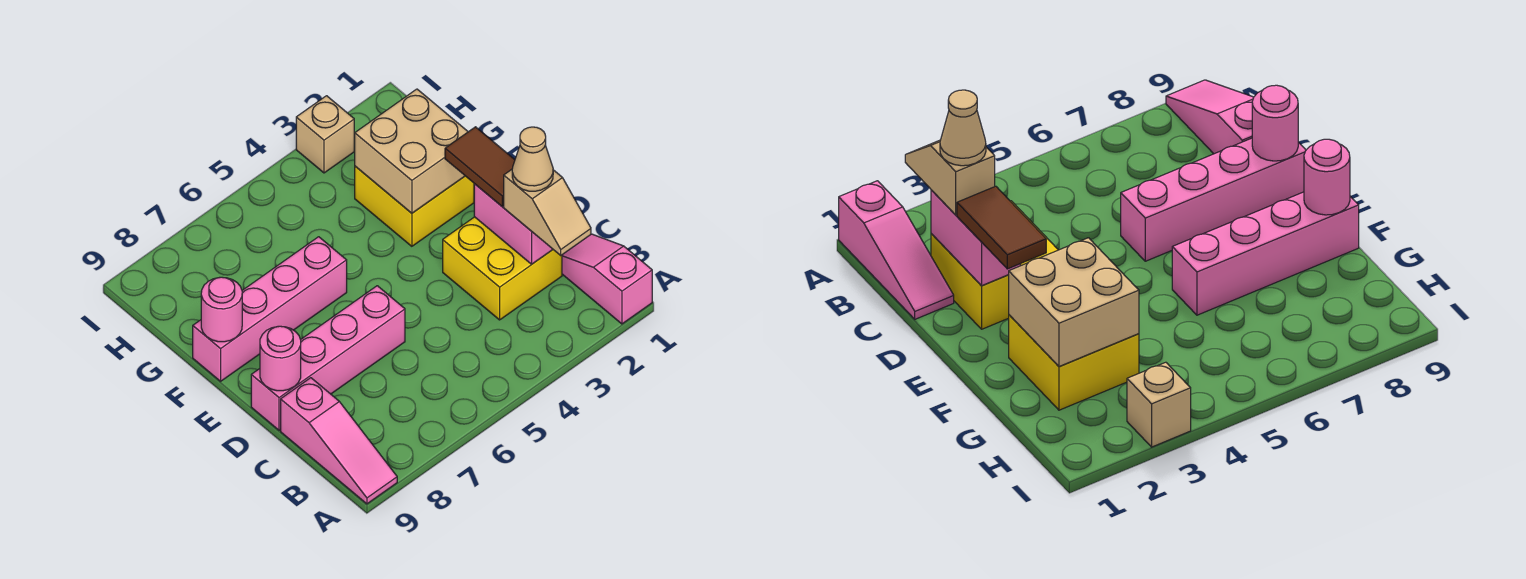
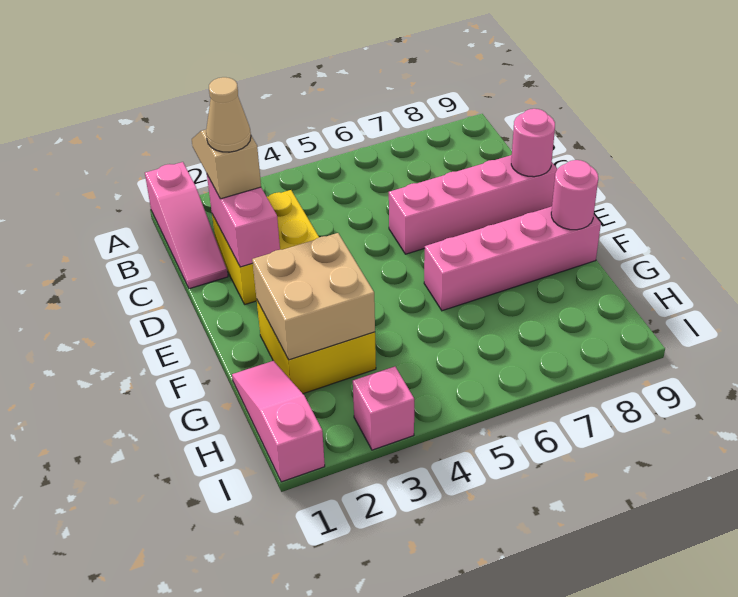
pink 1x3 slope [281,378,397,504] -> pink 1x3 slope moved to [232,361,325,482]
brown 1x2 tile [445,127,515,206] -> none
tan 1x1 brick [296,96,354,173] -> pink 1x1 brick [353,367,414,450]

